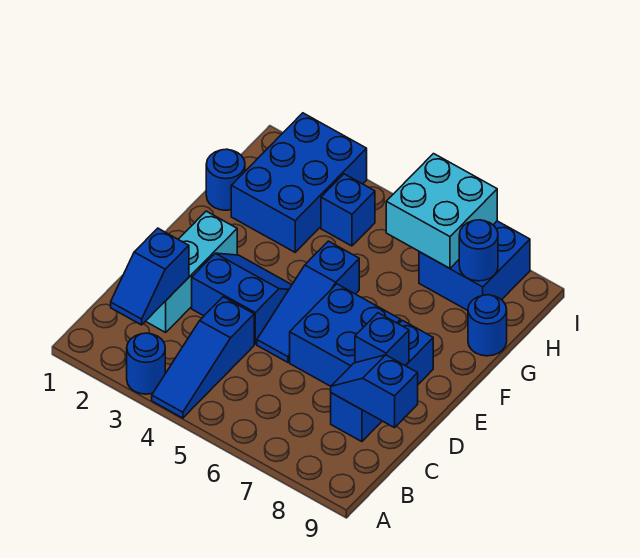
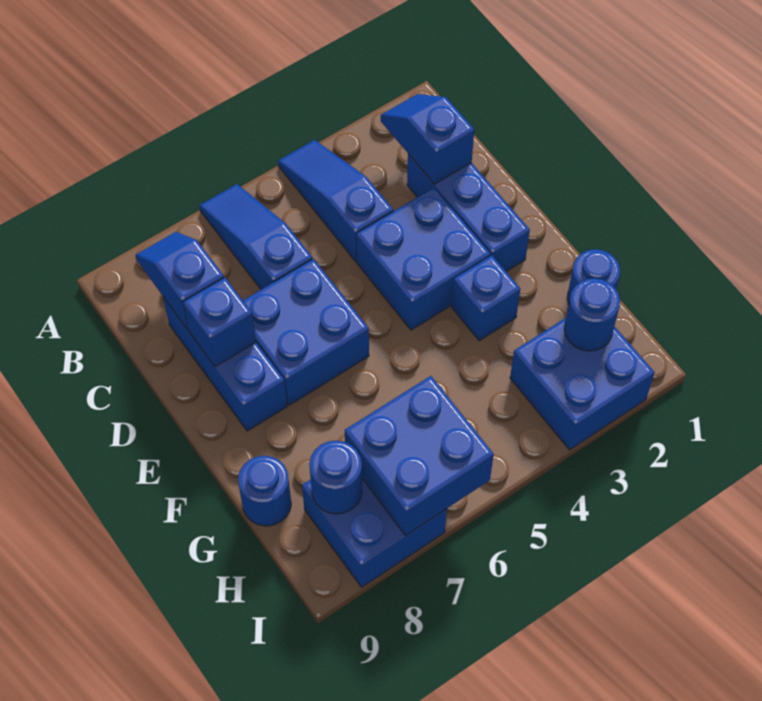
blue 1x1 round brick [127,333,165,394] -> blue 1x1 round brick moved to [564,278,620,351]
cyan 1x3 brick [146,211,237,332] -> blue 1x3 brick [407,154,530,271]
blue 1x2 slope [331,355,418,428] -> blue 1x2 slope turned to [136,232,224,330]
blue 2x2 slope [192,253,292,344] -> blue 2x2 brick [356,188,490,330]
blue 1x3 slope [257,241,359,362] -> blue 1x3 slope moved to [199,184,312,289]
blue 2x3 brick [231,113,367,252] -> blue 2x2 brick [510,318,655,450]
blue 1x1 brick [321,174,375,246] -> blue 1x1 brick moved to [452,255,520,341]
cyan 2x2 brick [386,154,497,268] -> blue 2x2 brick [345,376,494,535]

